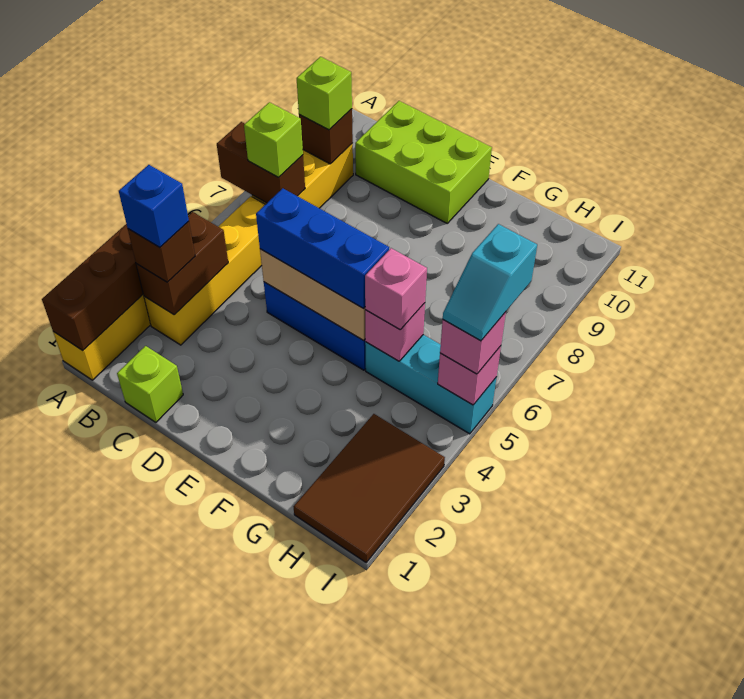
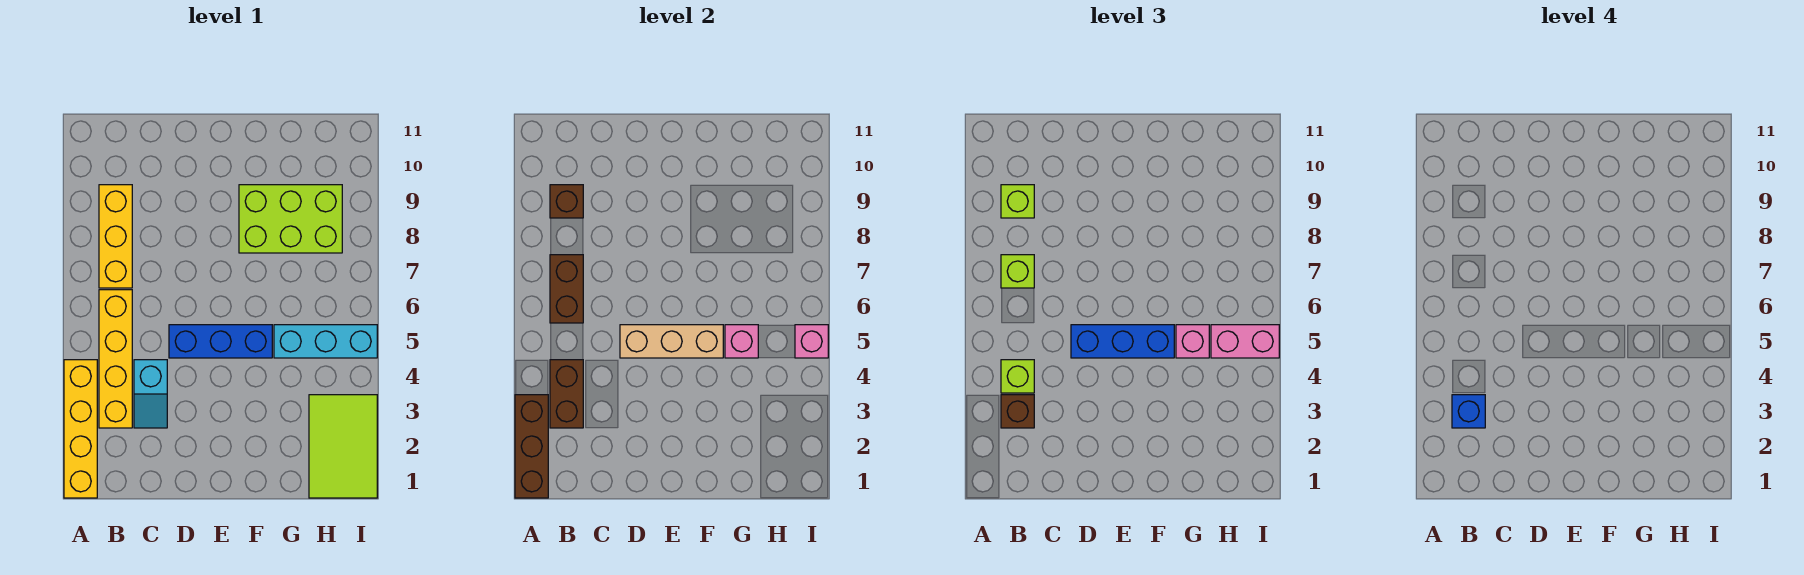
brown 1x2 brick [217,122,305,203] -> brown 1x2 brick turned to [550,255,583,323]
lime 1x1 brick [117,346,183,422] -> lime 1x1 brick moved to [1001,360,1034,393]
lime 2x3 brick [355,101,492,223] -> lime 2x3 brick moved to [239,185,342,253]
brown 2x3 tile [294,414,445,563] -> lime 2x3 tile [309,395,377,498]
pink 1x1 brick [440,312,506,374] -> pink 1x2 brick [1211,325,1279,358]
cyan 1x2 slope [443,224,537,341] -> cyan 1x2 slope moved to [134,360,167,428]

